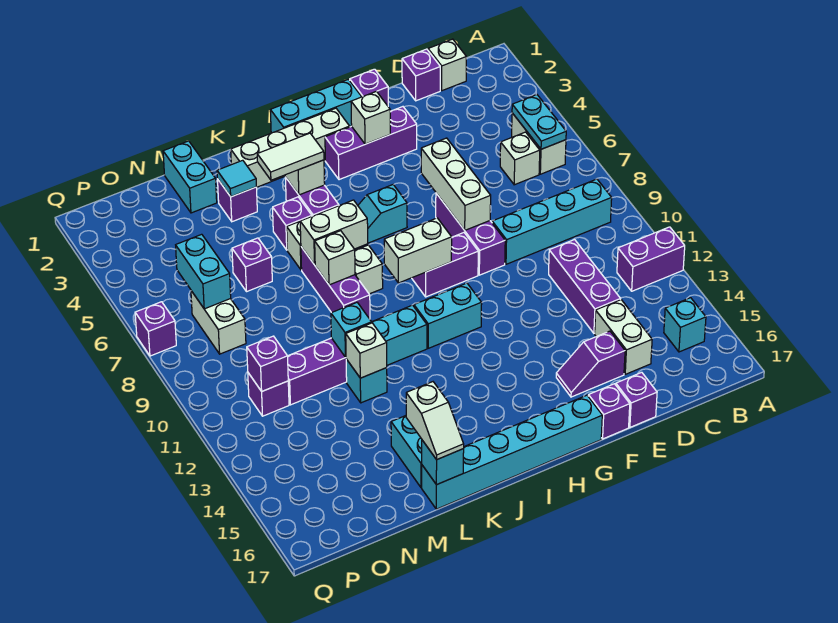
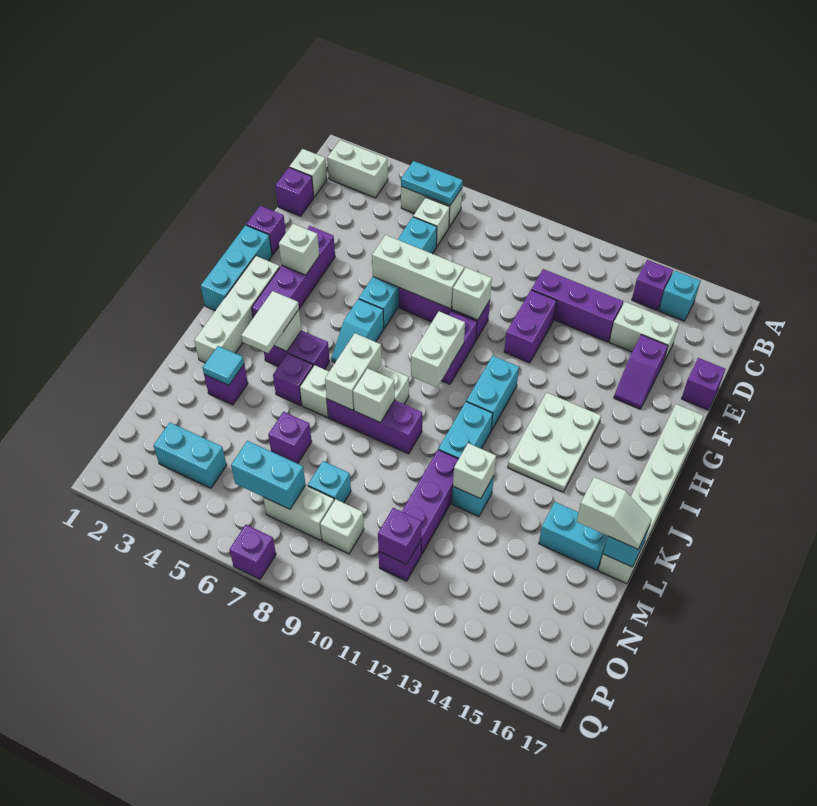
purple 1x2 brick [617,227,685,291] -> purple 1x2 brick moved to [504,290,557,363]
none -> white 1x2 brick [327,140,388,198]
cyan 1x4 brick [492,179,612,264] -> cyan 1x4 brick moved to [359,217,437,328]
purple 1x3 brick [325,107,417,180] -> purple 1x4 brick [252,226,335,318]
none -> white 1x1 brick [452,268,492,320]
purple 1x1 brick [588,384,630,439] -> purple 1x1 brick moved to [632,260,673,310]
cyan 1x6 brick [422,395,602,509] -> white 1x6 brick [598,404,703,584]
none -> white 2x3 plate [508,392,601,492]
cyan 1x1 brick [331,303,372,357] -> cyan 1x1 brick moved to [308,461,351,503]
cyan 1x2 brick [163,141,217,213] -> cyan 1x2 brick moved to [153,423,227,488]
none -> white 1x1 brick [320,499,364,554]

